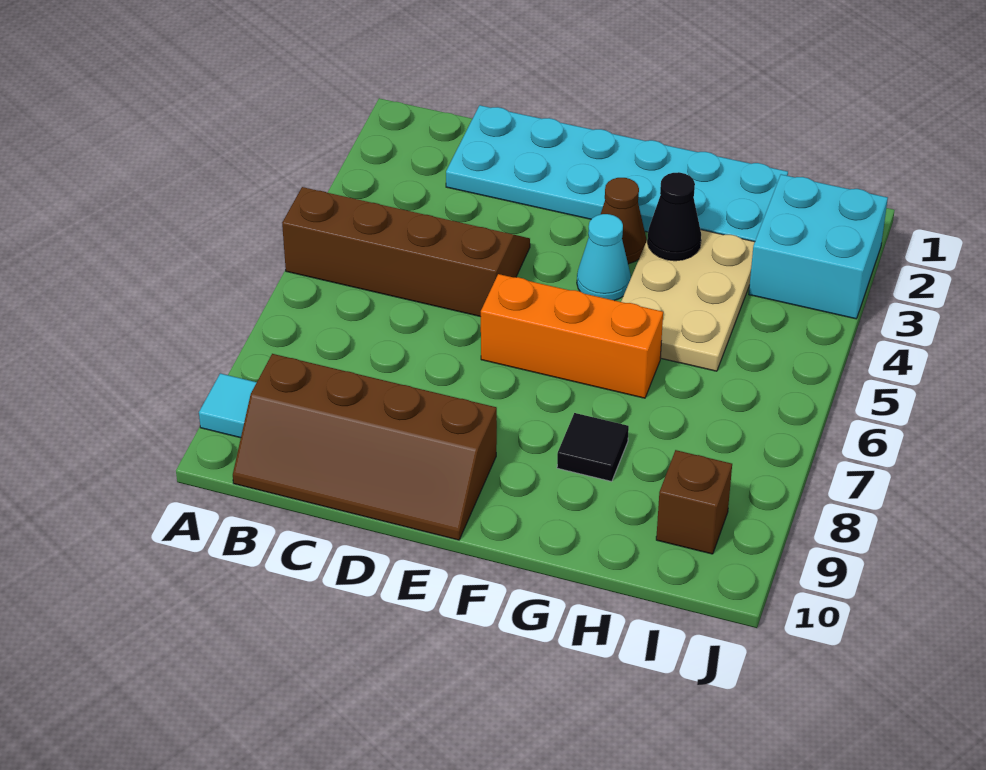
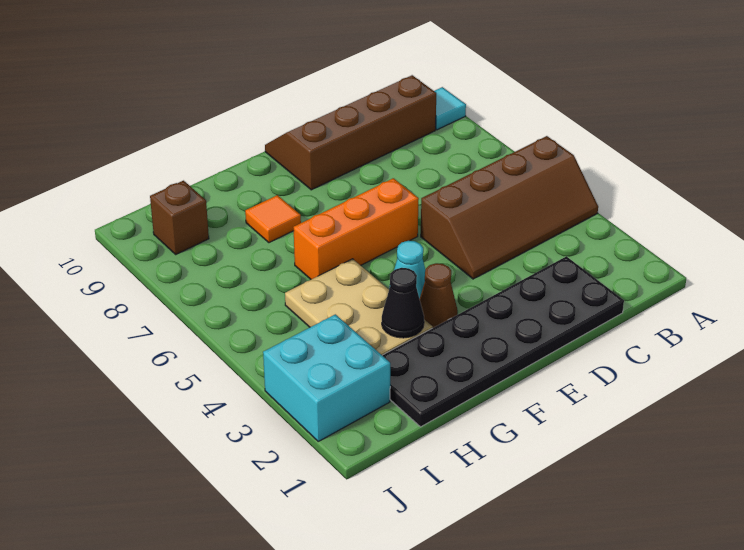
cyan 2x6 plate [446,105,788,242] -> black 2x6 plate [382,256,624,427]
black 1x1 tile [557,413,629,482] -> orange 1x1 tile [245,195,301,243]

